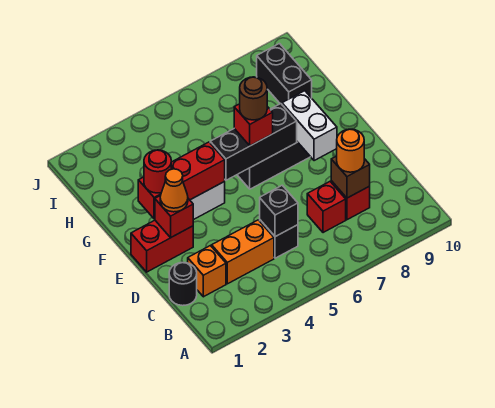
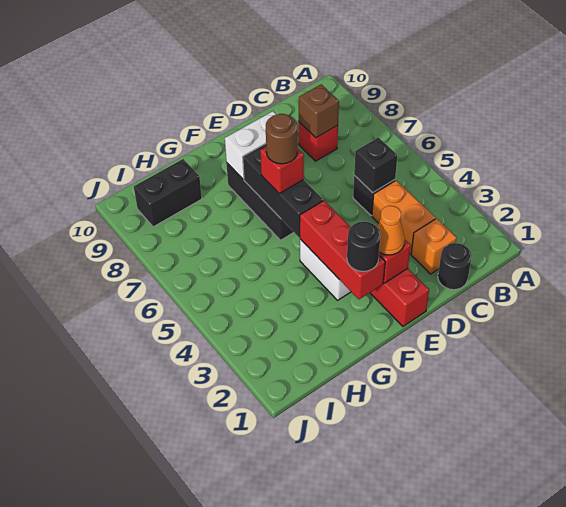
red 1x1 brick [307,182,346,233] -> none
orange 1x1 round brick [337,129,364,172] -> none
red 1x1 round brick [144,150,171,193] -> black 1x1 round brick [347,222,381,271]

